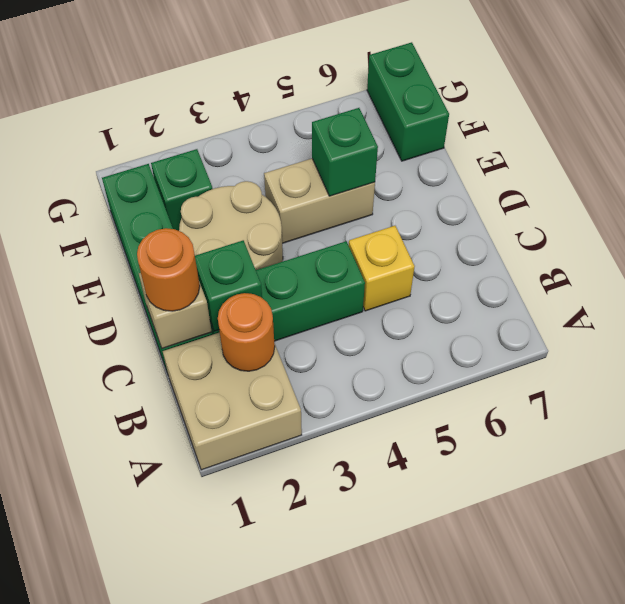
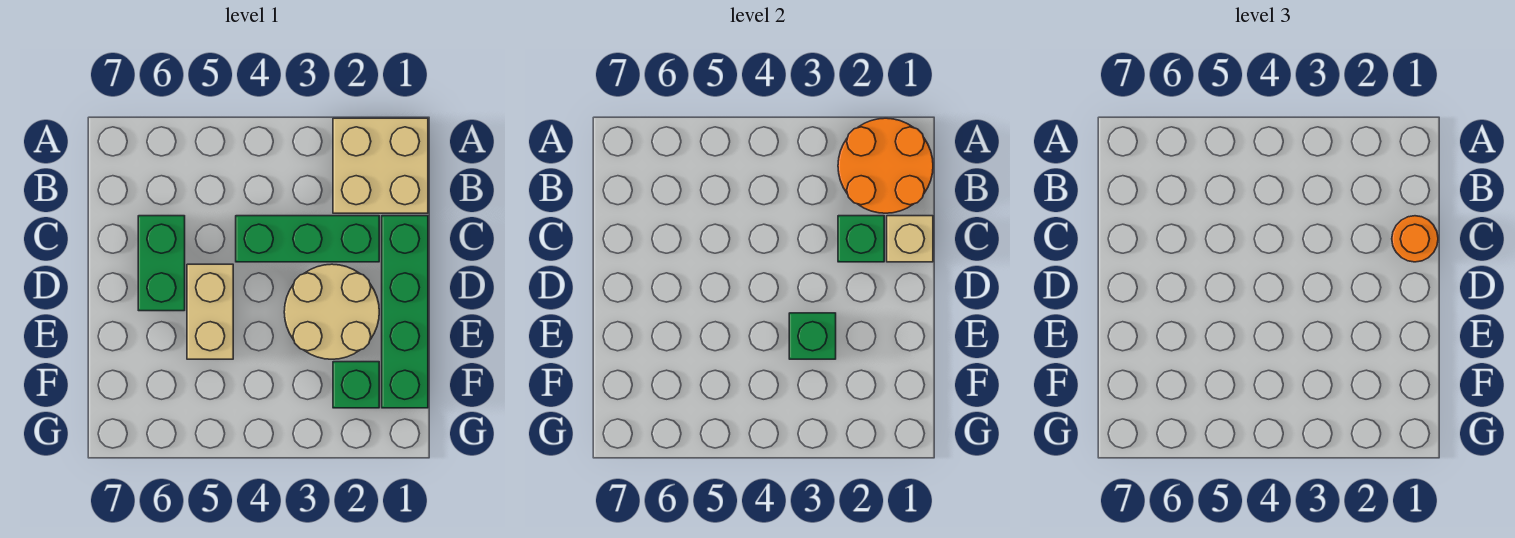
orange 1x1 round brick [218,293,275,371] -> orange 2x2 round brick [838,118,933,213]
yellow 1x1 brick [349,226,415,311] -> none
tan 1x2 brick [264,159,375,243] -> tan 1x2 brick turned to [187,264,233,359]
green 1x1 brick [312,108,378,196] -> green 1x1 brick moved to [789,313,836,359]
green 1x2 brick [367,42,449,161] -> green 1x2 brick moved to [138,216,185,311]

